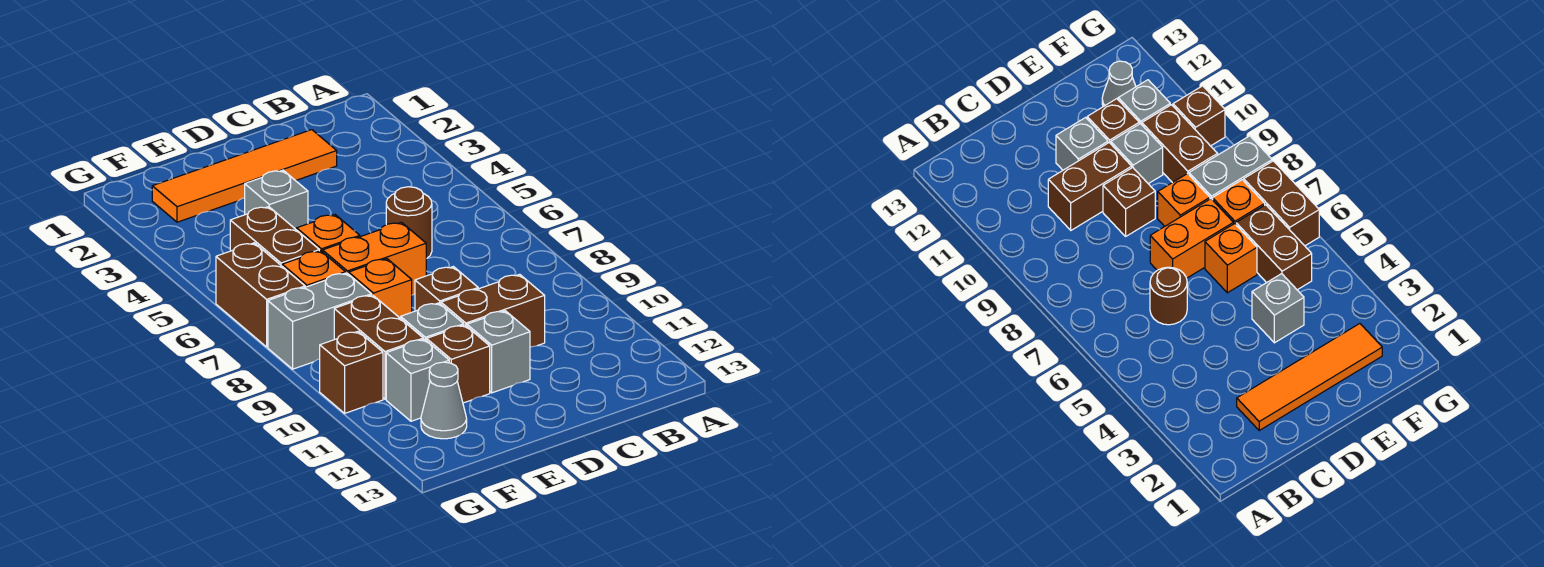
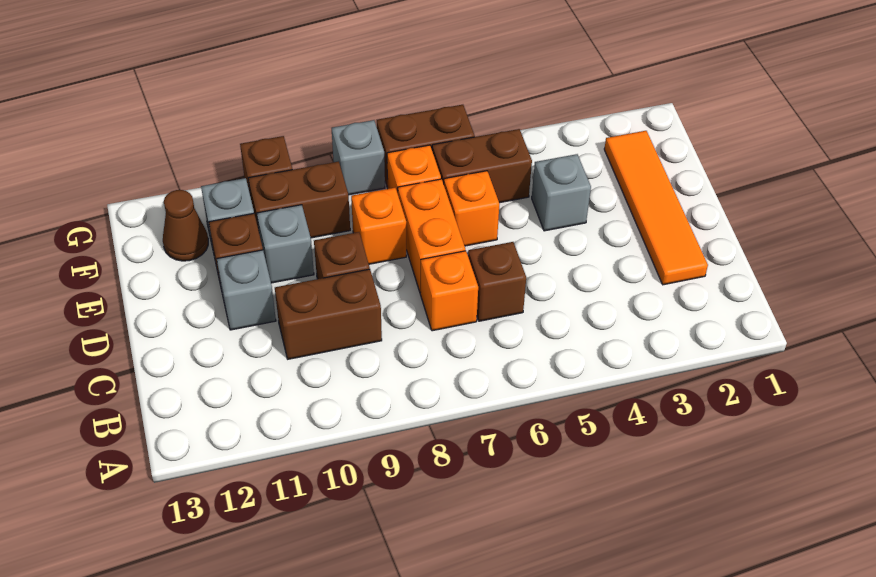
brown 1x1 round brick [386,187,432,259] -> brown 1x1 brick [468,242,526,321]
none -> orange 1x1 brick [420,251,478,331]
brown 1x2 brick [441,274,545,347] -> brown 1x2 brick turned to [275,269,382,359]
grey 1x2 brick [268,273,371,369] -> grey 1x1 brick [332,120,385,195]
grey 1x1 cone [421,362,467,439] -> brown 1x1 cone [163,190,208,261]

